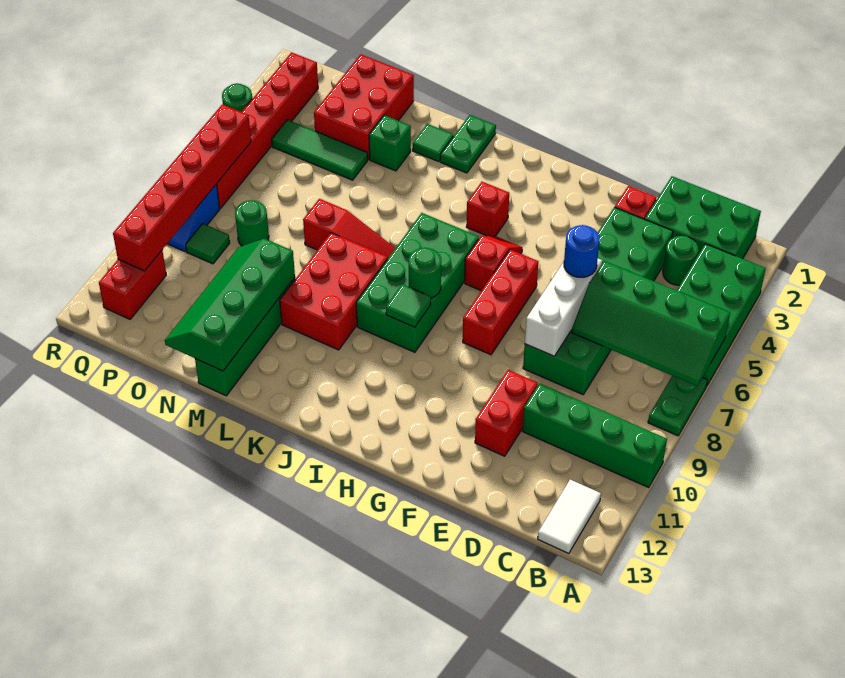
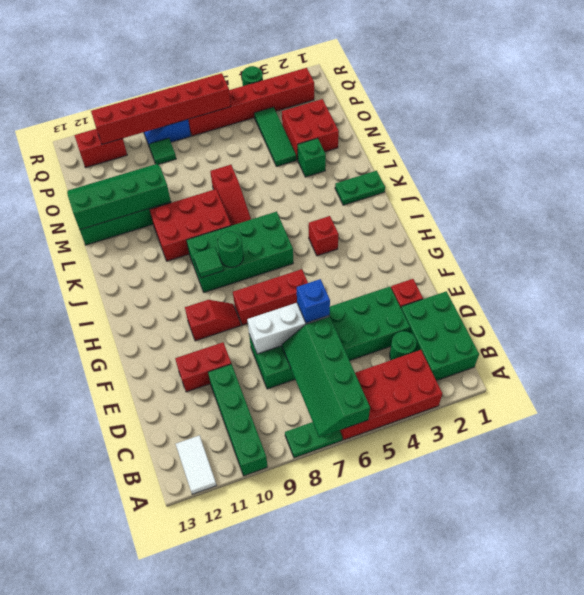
green 2x4 brick [677,244,766,385] -> red 2x4 brick [340,350,442,440]
white 1x2 tile [538,480,601,554] -> white 1x2 tile turned to [176,435,217,494]
blue 1x1 round brick [564,225,600,277] -> blue 1x1 brick [297,279,330,323]
red 1x2 slope [465,236,522,291] -> red 1x2 slope moved to [185,300,241,341]
green 1x1 tile [413,124,453,162] -> none
red 2x3 brick [314,54,414,159] -> red 2x2 brick [282,99,339,160]
green 1x1 round brick [235,200,269,246] -> none

